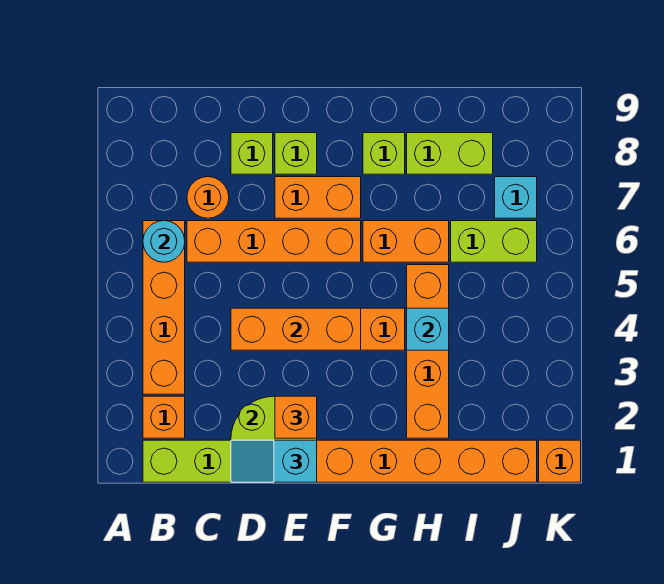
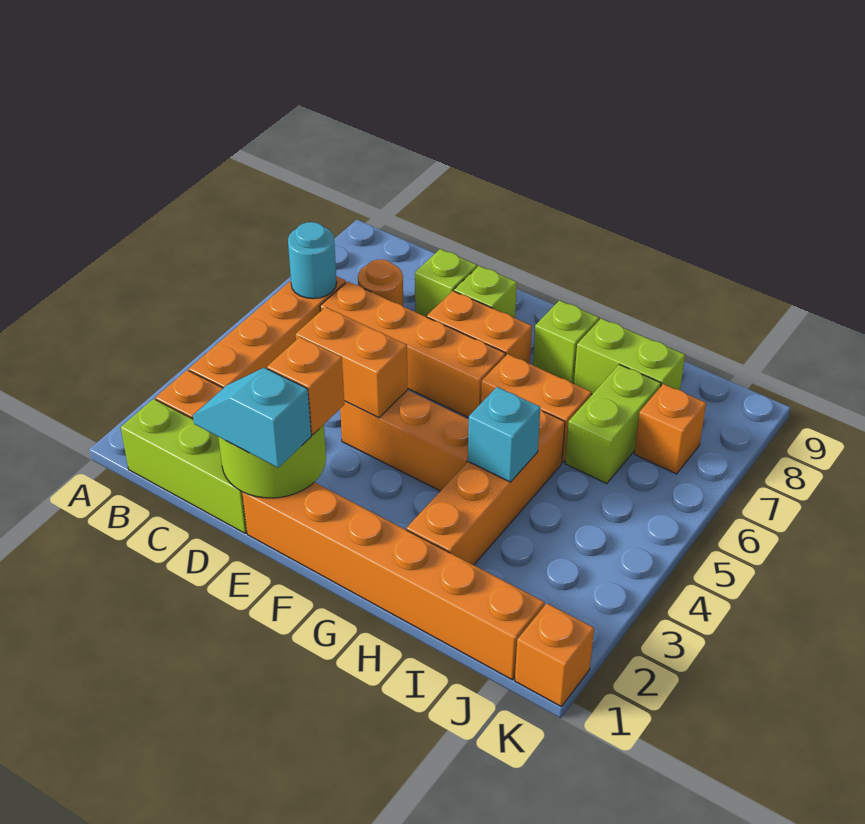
orange 1x3 brick [231,308,361,350] -> orange 1x2 brick [296,307,408,418]
lime 1x2 brick [451,221,537,262] -> lime 1x2 brick turned to [565,364,661,484]
cyan 1x1 brick [495,177,537,218] -> orange 1x1 brick [634,384,706,474]

